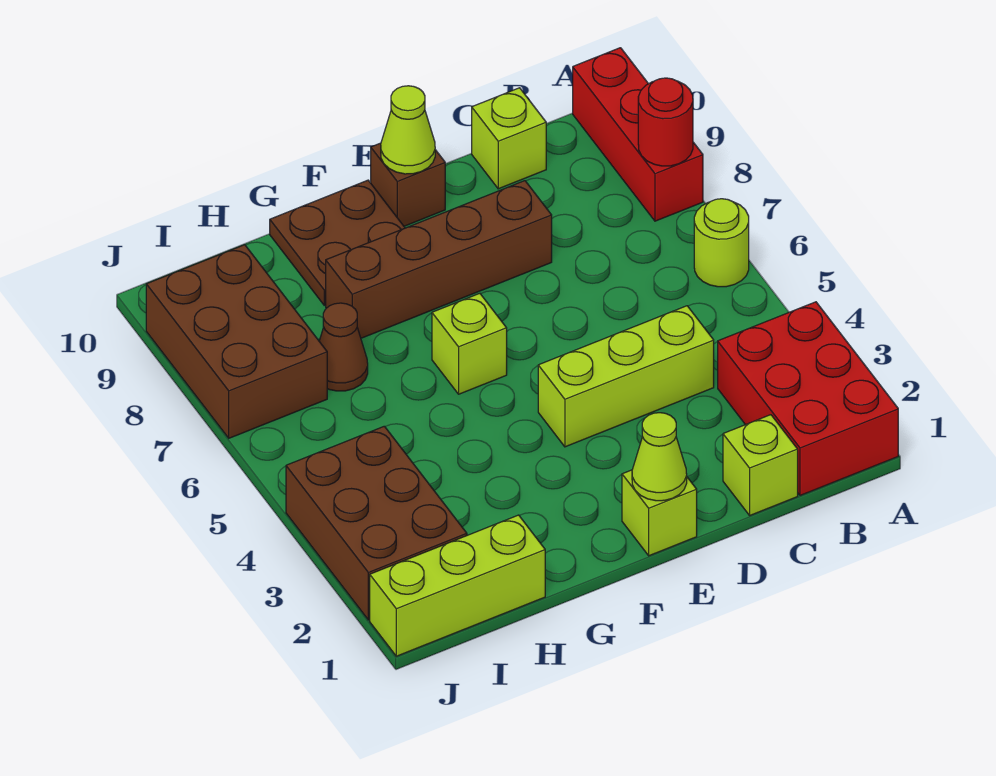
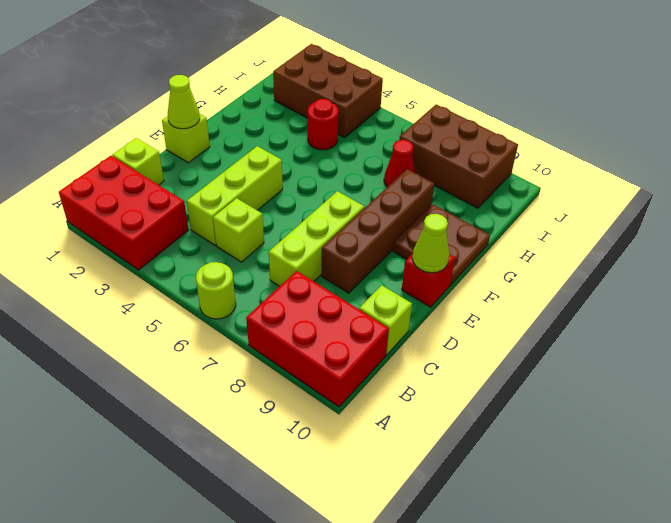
red 1x3 brick [573,48,703,221] -> red 2x3 brick [246,271,389,407]
red 1x1 round brick [638,78,693,166] -> red 1x1 round brick moved to [308,99,339,150]
brown 1x1 brick [371,143,445,226] -> red 1x1 brick [402,254,455,307]
lime 1x1 brick [432,293,507,394] -> lime 1x1 brick moved to [213,198,264,262]
lime 1x3 brick [370,515,545,656] -> lime 1x3 brick moved to [269,191,364,286]
brown 1x1 cone [319,303,368,391] -> red 1x1 cone [384,140,415,187]

